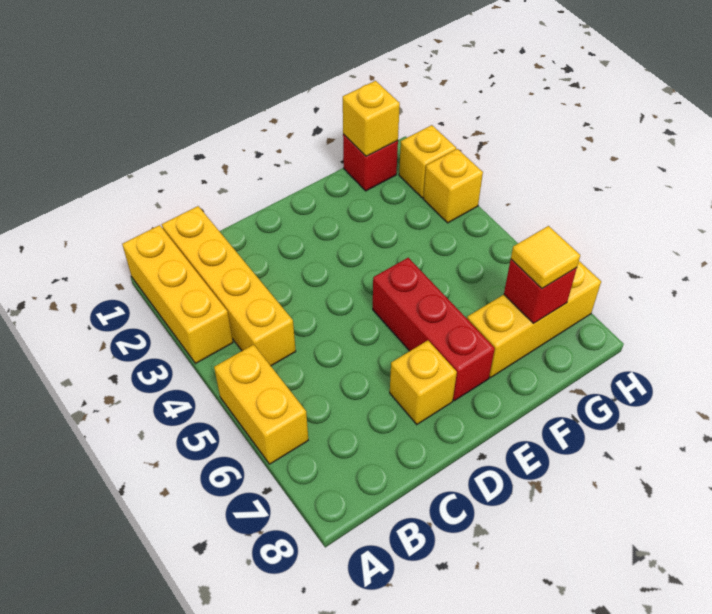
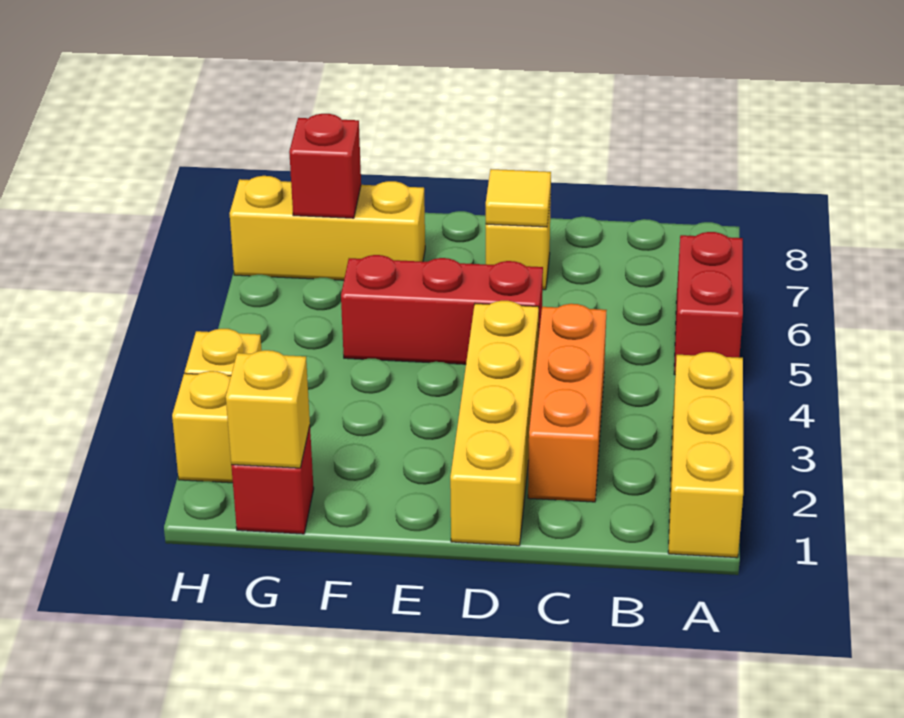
yellow 1x2 brick [214,345,308,464] -> red 1x2 brick [674,232,743,375]
yellow 1x4 brick [162,206,296,366] -> yellow 1x4 brick moved to [450,301,539,546]
none -> orange 1x3 brick [528,304,606,502]
red 1x3 brick [373,258,495,401] -> red 1x3 brick turned to [341,255,543,364]
yellow 1x1 tile [511,226,580,289] -> yellow 1x1 tile moved to [486,169,551,227]

